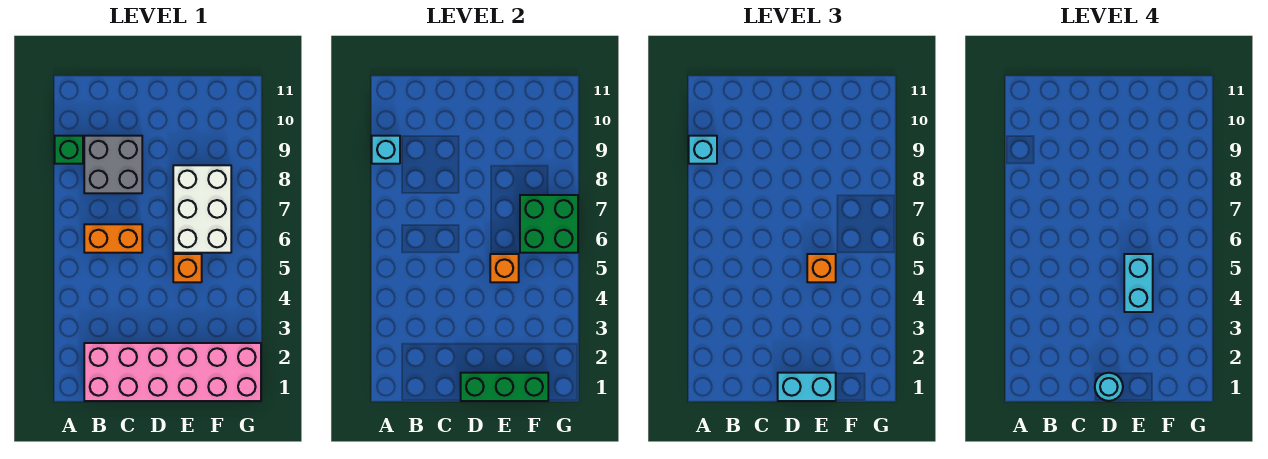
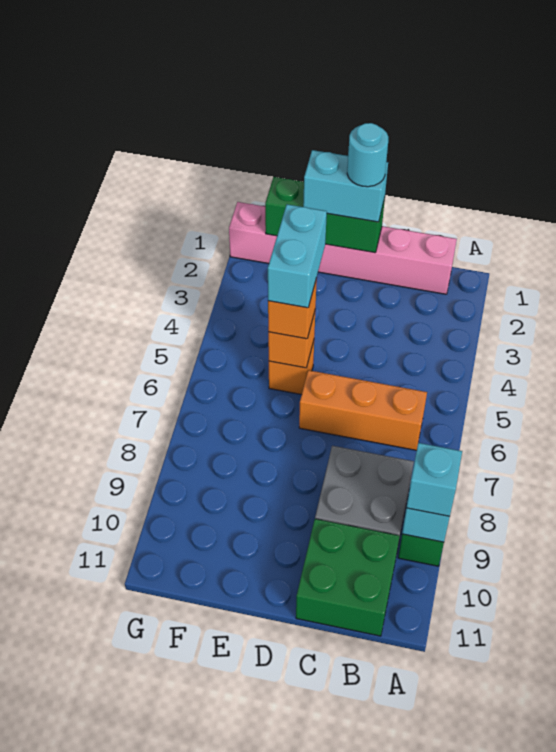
pink 2x6 brick [84,343,261,401] -> pink 1x6 brick [229,202,457,294]
orange 1x2 brick [84,224,142,253] -> orange 1x3 brick [299,370,427,450]
white 2x3 brick [173,165,231,253] -> none
green 2x2 brick [520,195,578,253] -> green 2x2 brick moved to [296,519,399,636]

